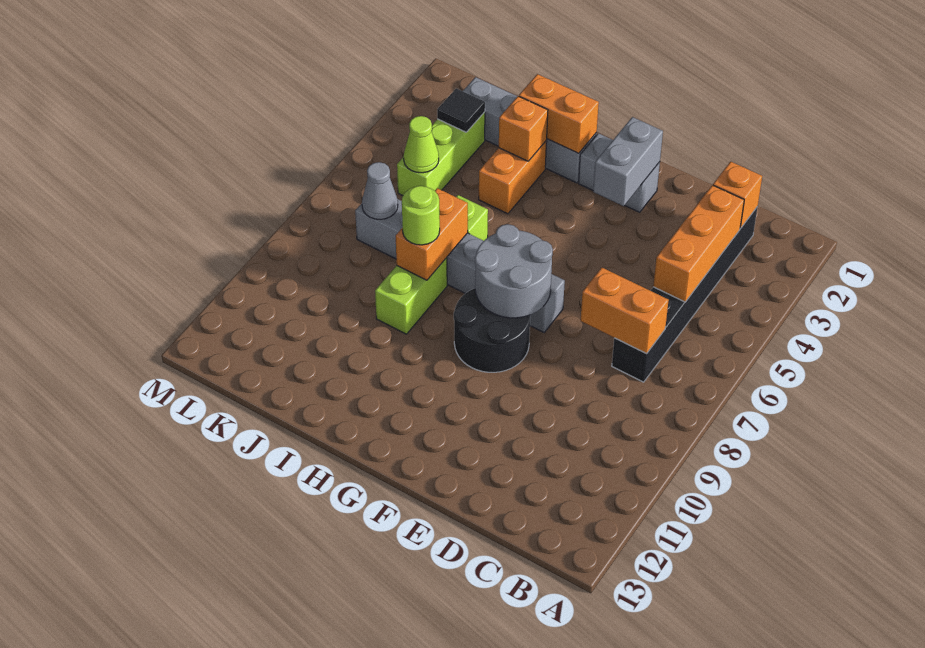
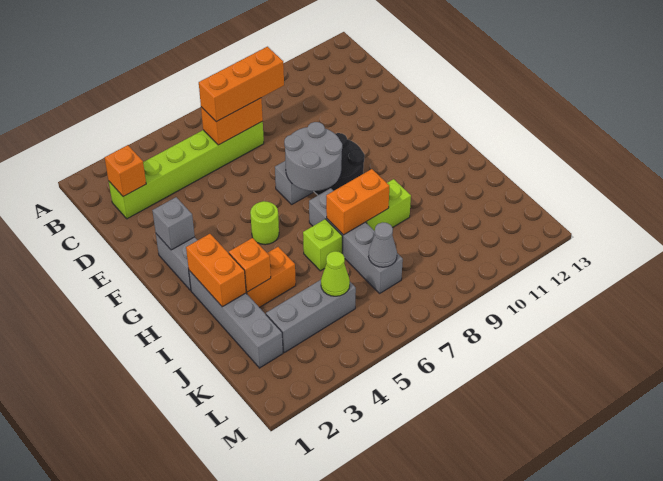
black 1x6 brick [612,208,757,382] -> lime 1x6 brick [109,121,264,219]
orange 1x3 brick [653,185,744,302] -> orange 1x3 brick moved to [199,47,284,122]
orange 1x2 brick [581,268,669,354] -> orange 1x2 brick turned to [201,98,263,145]
grey 1x2 brick [593,117,663,206] -> grey 1x1 brick [152,197,195,250]
lime 1x1 round brick [402,186,440,245] -> lime 1x1 round brick moved to [250,201,279,245]
lime 1x3 brick [397,112,485,196] -> grey 1x3 brick [266,280,356,352]
black 1x1 tile [437,88,485,132] -> none

